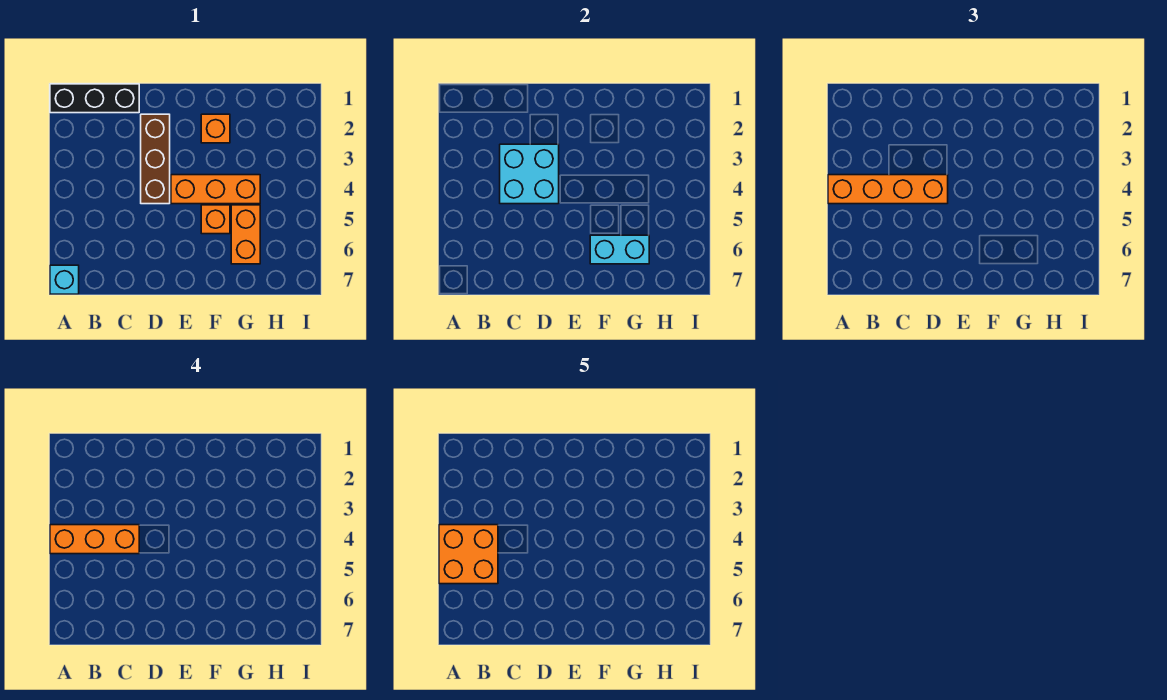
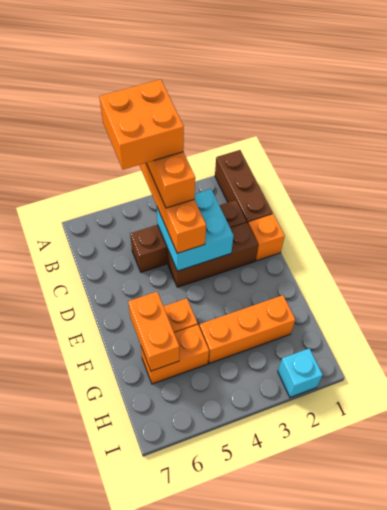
black 1x3 brick [50,84,139,113] -> brown 1x3 brick [215,150,273,223]
cyan 1x1 brick [50,265,79,294] -> cyan 1x1 brick moved to [278,348,323,398]
none -> brown 1x4 brick [130,200,247,272]
orange 1x3 brick [171,175,260,204] -> orange 1x3 brick turned to [199,295,295,363]
orange 1x1 brick [201,114,230,143] -> orange 1x1 brick moved to [248,214,285,261]
cyan 1x2 brick [590,235,649,264] -> orange 1x2 brick [128,292,179,371]

